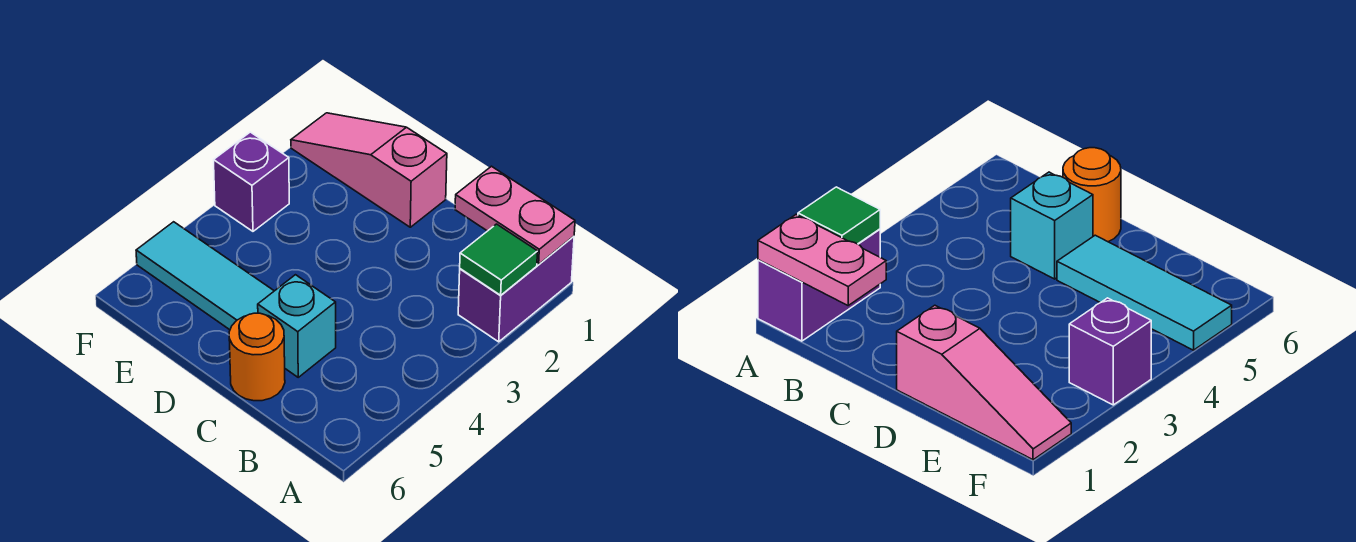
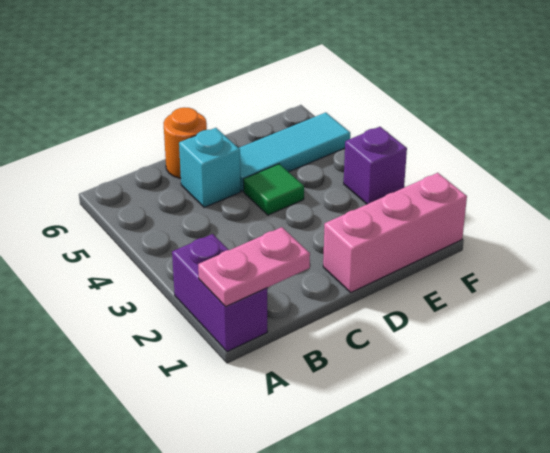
green 1x1 tile [460,224,538,295] -> green 1x1 tile moved to [243,164,304,215]
pink 1x3 slope [291,113,447,227] -> pink 1x3 brick [323,173,467,292]

